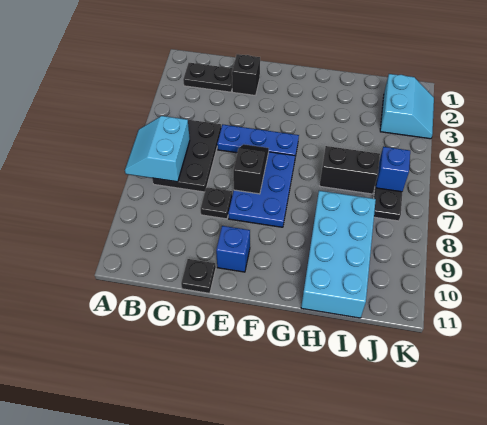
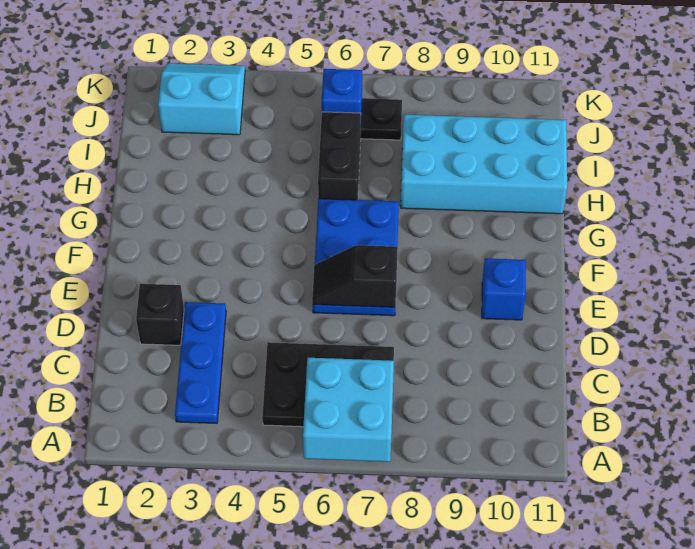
cyan 2x2 slope [125,116,190,182] -> cyan 2x2 brick [303,358,394,462]
black 1x2 plate [183,63,233,92] -> none
blue 1x3 plate [217,125,299,157] -> blue 1x3 plate moved to [175,302,226,423]
black 1x1 plate [201,187,232,219] -> none
black 1x1 plate [181,259,216,293] -> none
blue 2x3 plate [228,152,295,227] -> blue 2x3 plate turned to [312,199,399,316]

